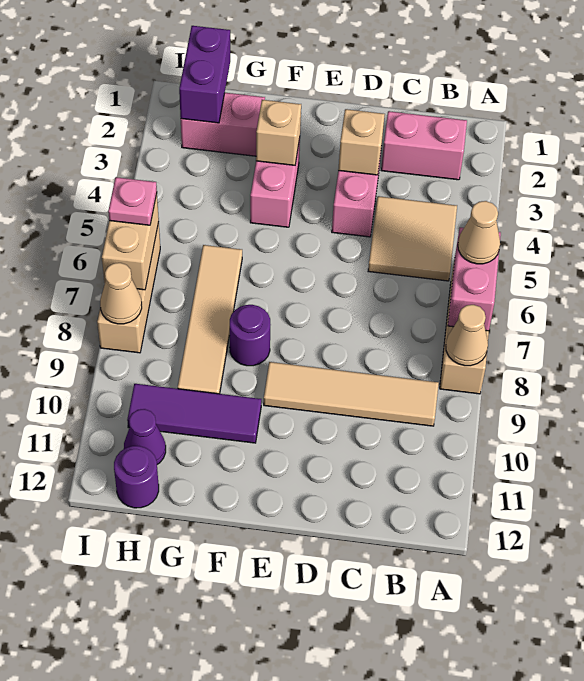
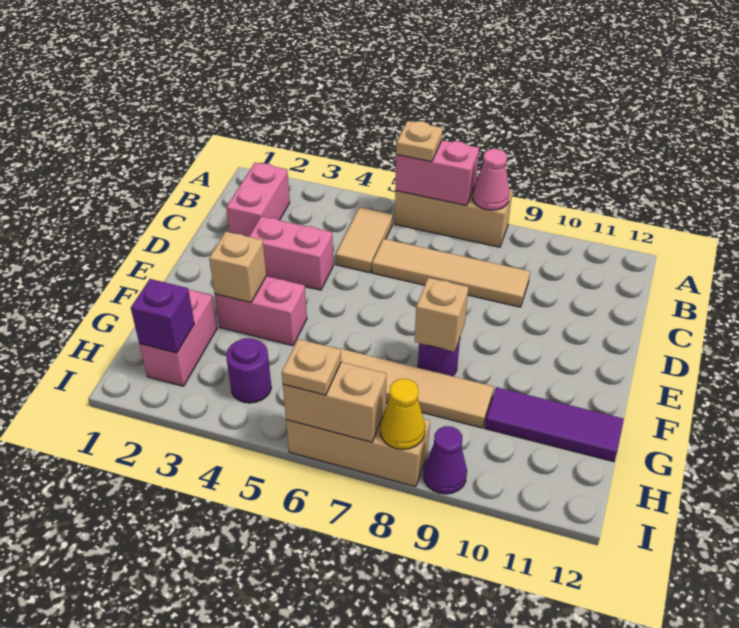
tan 1x1 cone [458,201,500,264] -> tan 1x1 plate [396,121,443,162]
tan 1x1 cone [446,305,488,366] -> pink 1x1 cone [473,149,510,210]
tan 2x2 tile [368,196,457,281] -> tan 1x2 tile [336,207,393,273]
tan 1x4 tile [264,362,439,426] -> tan 1x4 tile turned to [372,239,530,307]
tan 1x1 brick [338,109,385,175] -> tan 1x1 brick moved to [415,278,469,352]
purple 1x3 tile [127,384,261,443] -> purple 1x3 tile turned to [485,387,624,462]
purple 1x2 brick [179,26,230,123] -> purple 1x1 brick [131,279,194,353]
purple 1x1 cone [124,409,166,464] -> purple 1x1 cone moved to [423,426,467,494]
purple 1x1 round brick [114,446,159,508] -> purple 1x1 round brick moved to [226,338,271,403]
pink 1x1 plate [108,177,157,225] -> tan 1x1 plate [282,339,341,395]
tan 1x1 cone [100,263,142,324] -> yellow 1x1 cone [380,379,425,450]

